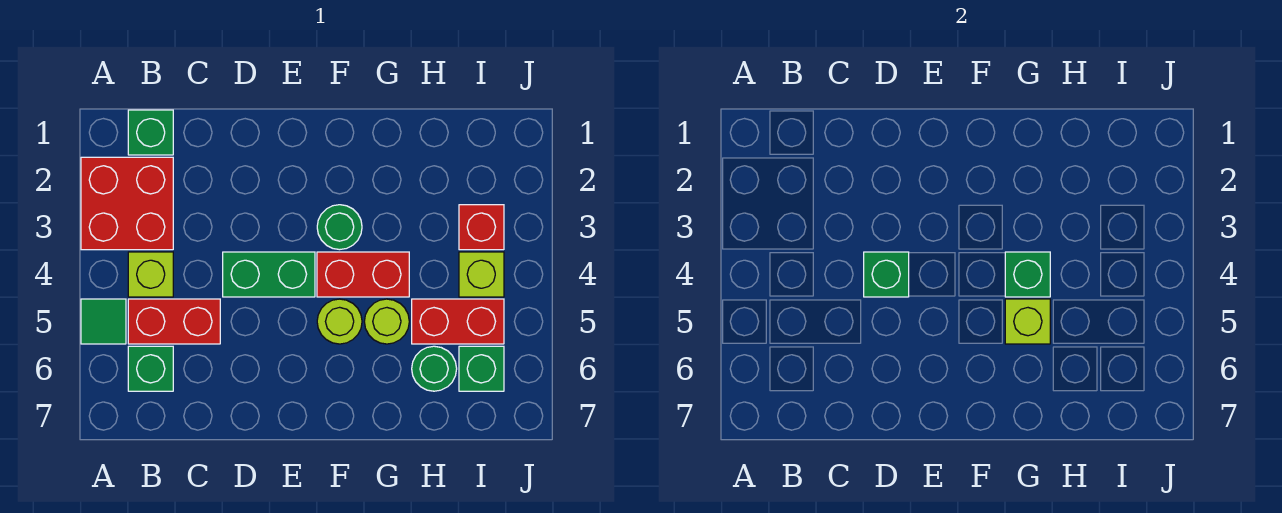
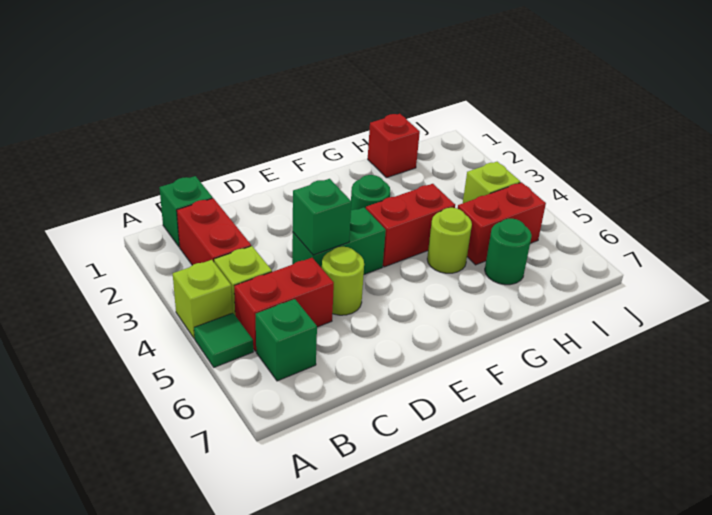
red 2x2 brick [81,157,173,250] -> red 1x2 brick [177,198,251,265]
lime 1x1 round brick [317,299,362,344] -> lime 1x1 round brick moved to [322,247,364,315]
green 1x1 brick [1005,252,1050,297] -> none
lime 1x1 brick [1005,299,1050,344] -> lime 1x1 brick moved to [173,260,232,338]
red 1x1 brick [459,205,504,250] -> red 1x1 brick moved to [368,114,420,178]
green 1x1 brick [459,346,504,391] -> none

